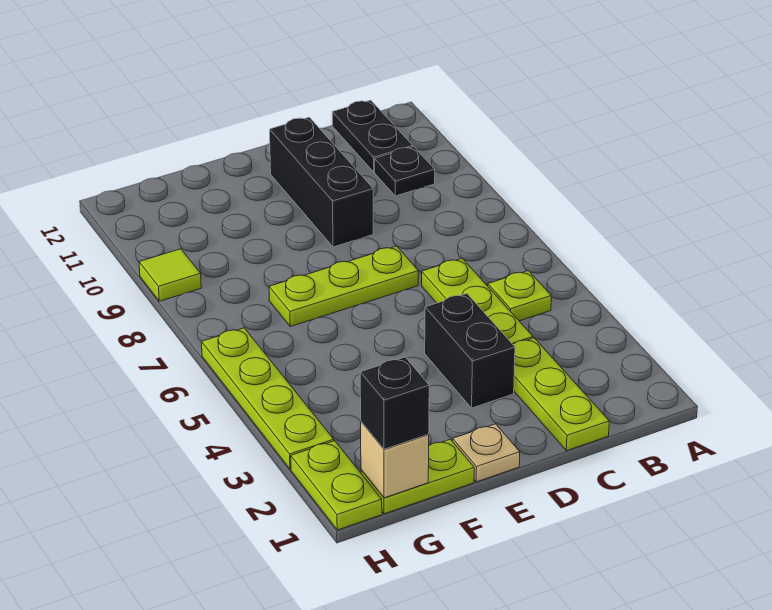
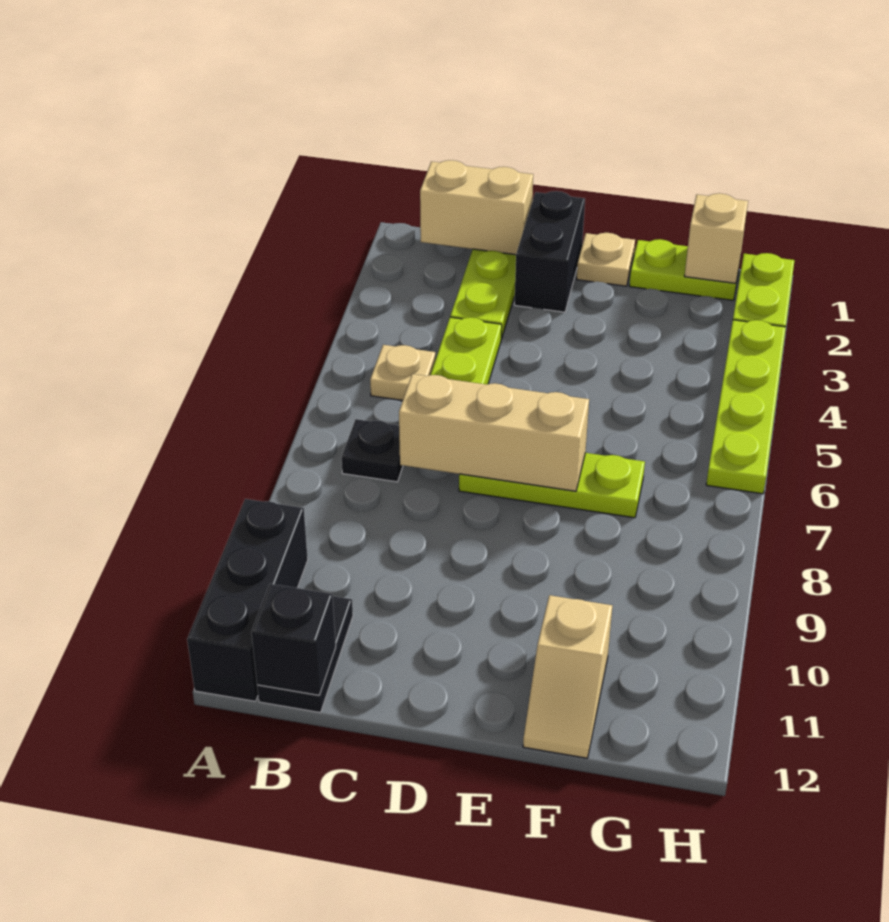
none -> tan 1x2 brick [420,160,533,255]
lime 1x1 plate [488,271,551,321] -> tan 1x1 plate [370,345,435,400]
black 1x1 plate [375,147,435,196] -> black 1x1 plate moved to [342,419,403,482]
none -> tan 1x3 brick [399,374,589,491]
black 1x2 brick [425,294,515,408] -> black 1x2 brick moved to [514,191,585,312]
black 1x3 brick [270,117,373,247] -> black 1x3 brick moved to [187,499,308,701]
none -> tan 1x2 slope [523,595,612,758]
black 1x1 brick [360,357,429,449] -> black 1x1 brick moved to [251,584,336,695]
lime 1x1 tile [139,249,201,301] -> none

